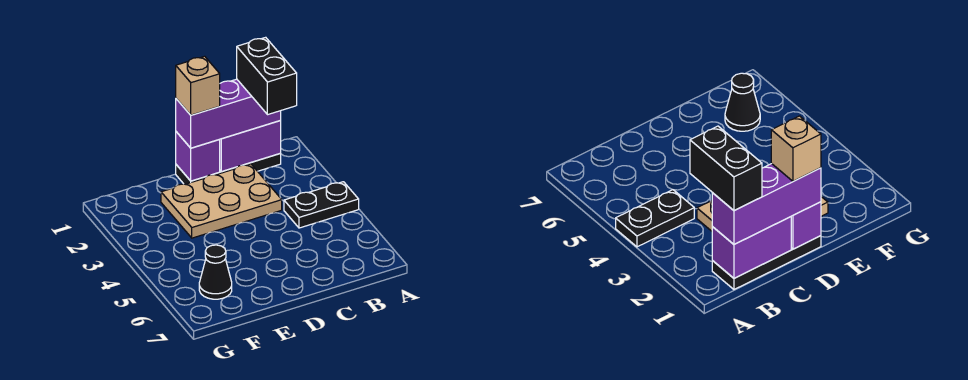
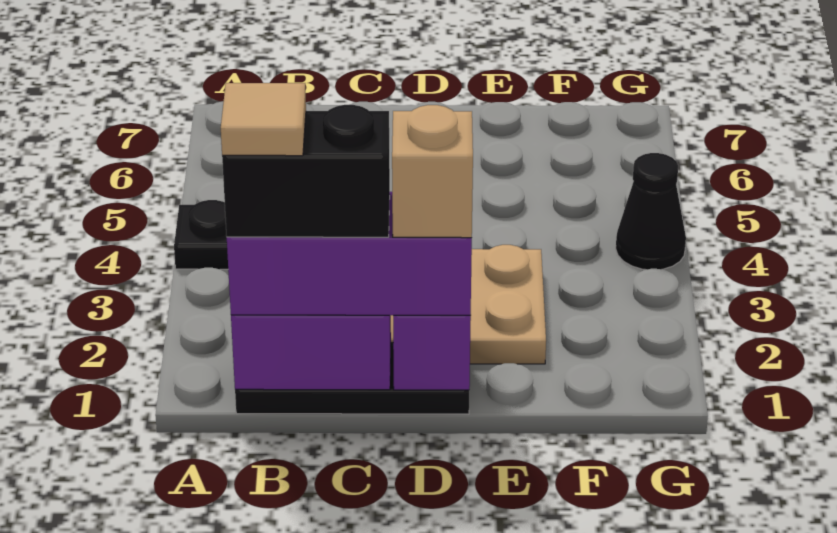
black 1x2 brick [237,37,297,115] -> black 1x2 brick turned to [222,105,390,237]
none -> tan 1x1 tile [221,83,306,156]
black 1x1 cone [199,245,232,299] -> black 1x1 cone moved to [616,153,686,270]

